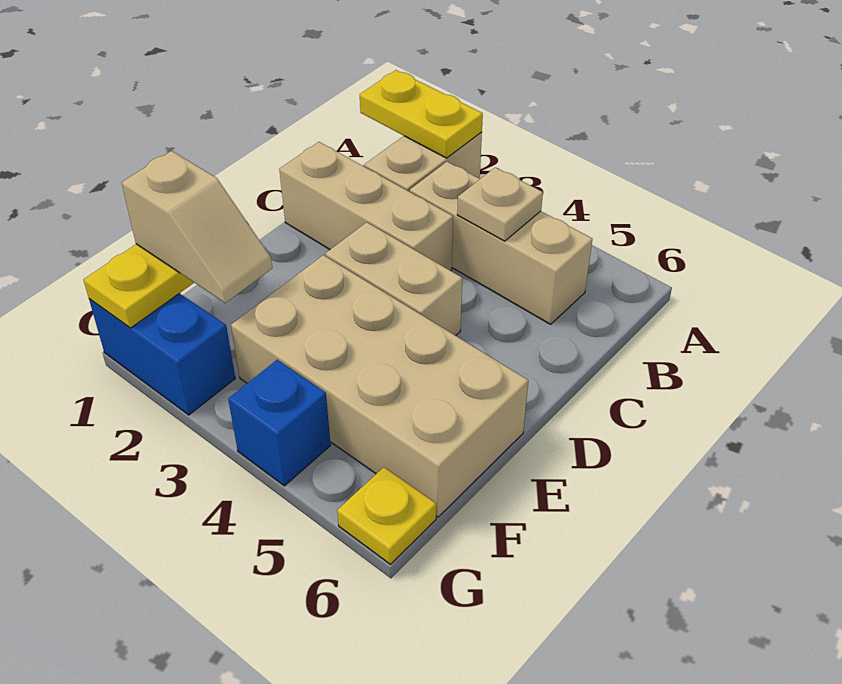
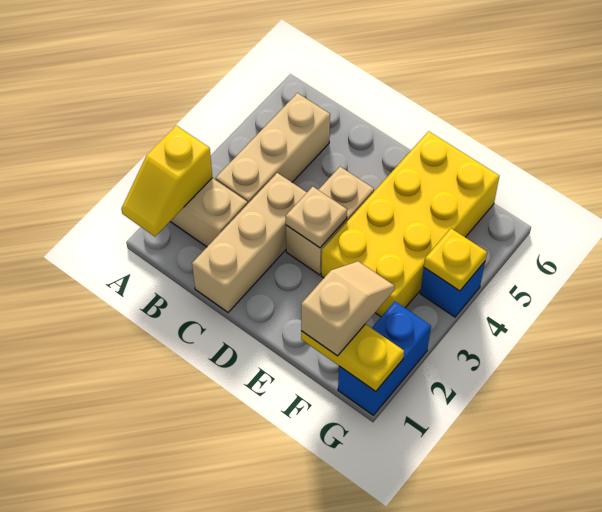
yellow 1x2 plate [360,70,483,158] -> yellow 1x2 slope [121,126,212,236]
tan 1x1 plate [457,167,543,241] -> tan 1x1 plate moved to [286,187,347,248]
tan 2x4 brick [231,255,528,517] -> yellow 2x4 brick [321,131,499,317]
yellow 1x1 plate [337,467,436,564] -> yellow 1x1 plate moved to [424,228,487,291]

